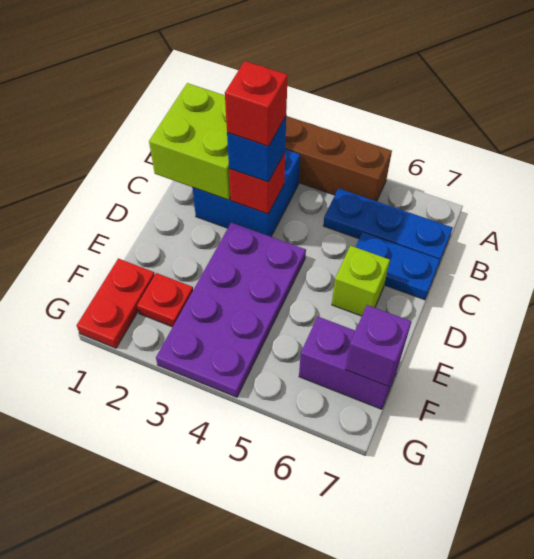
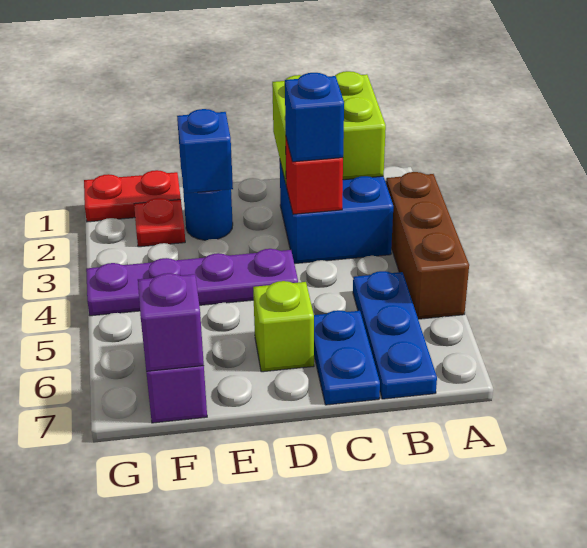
red 1x1 brick [225,61,288,146] -> none
purple 2x4 plate [156,223,306,397] -> purple 1x4 plate [86,249,298,316]
none -> blue 1x1 round brick [183,187,233,240]
none -> blue 1x1 brick [177,109,233,193]

